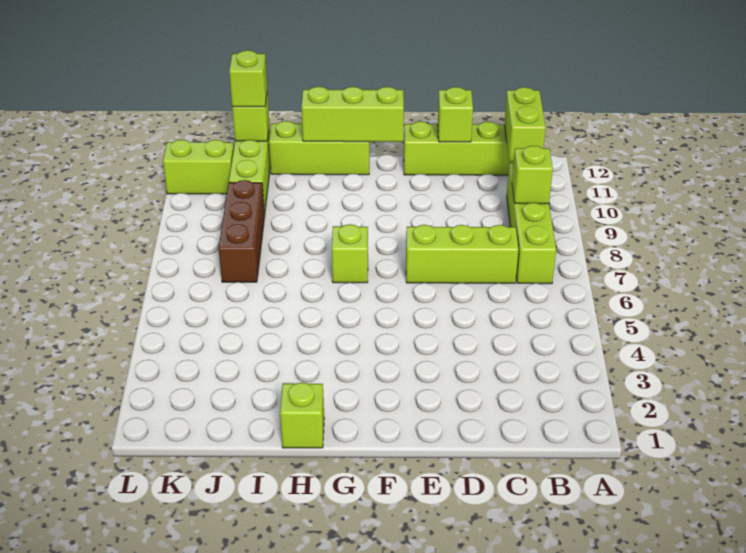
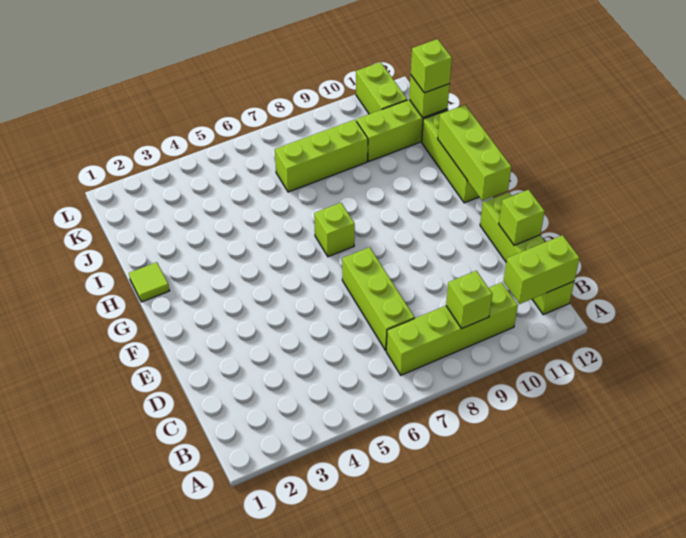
lime 1x1 brick [280,383,324,448] -> lime 1x1 tile [129,262,170,302]
brown 1x3 brick [219,180,265,282] -> lime 1x3 brick [275,120,368,192]

